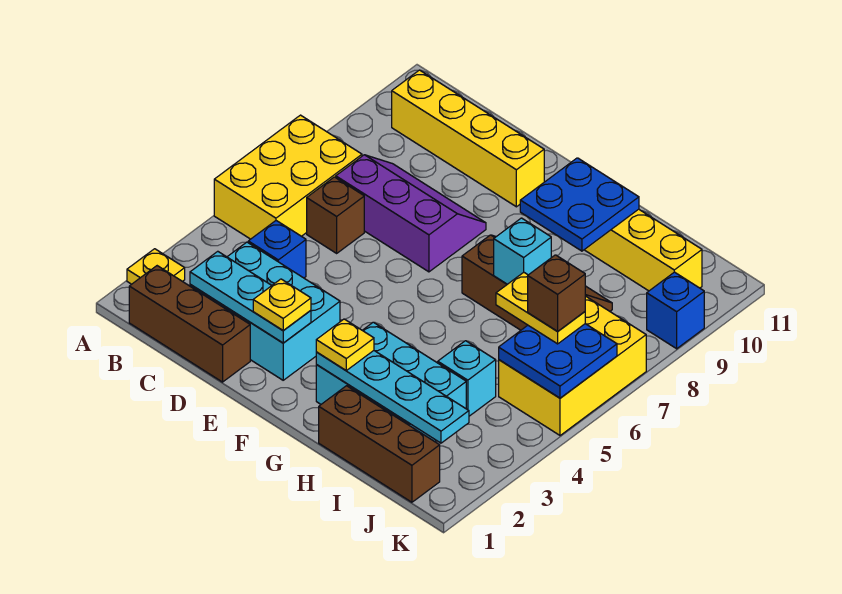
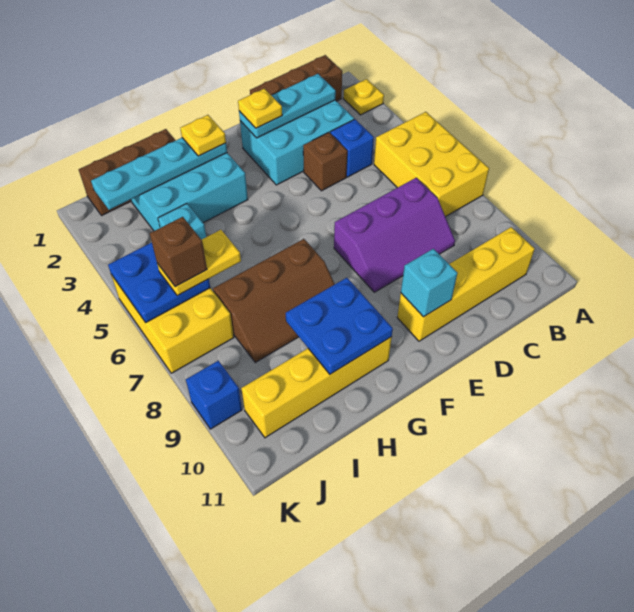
brown 1x1 brick [307,177,364,253] -> brown 1x1 brick moved to [303,132,347,191]
cyan 1x1 brick [494,218,551,284] -> cyan 1x1 brick moved to [401,249,457,317]

